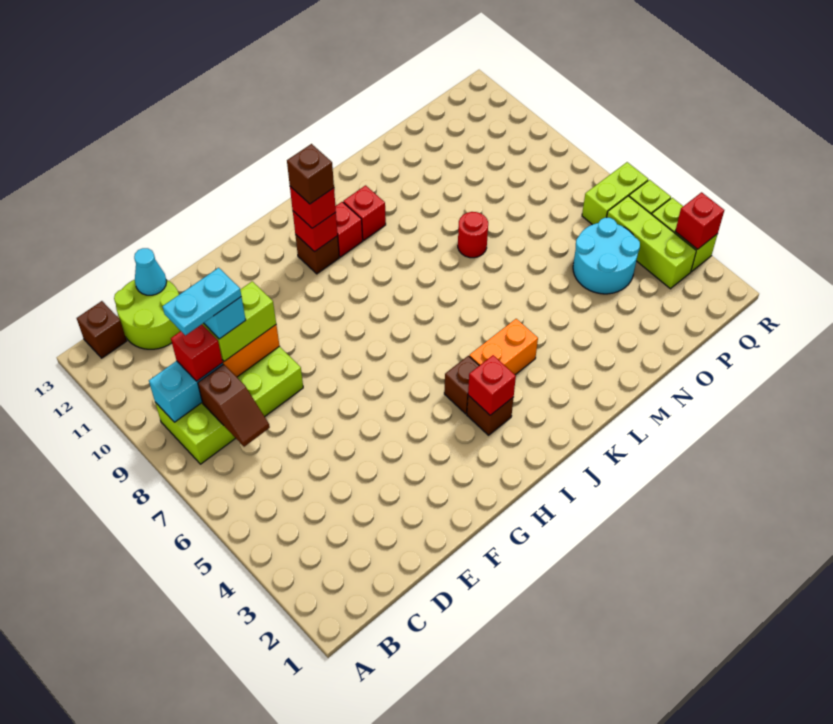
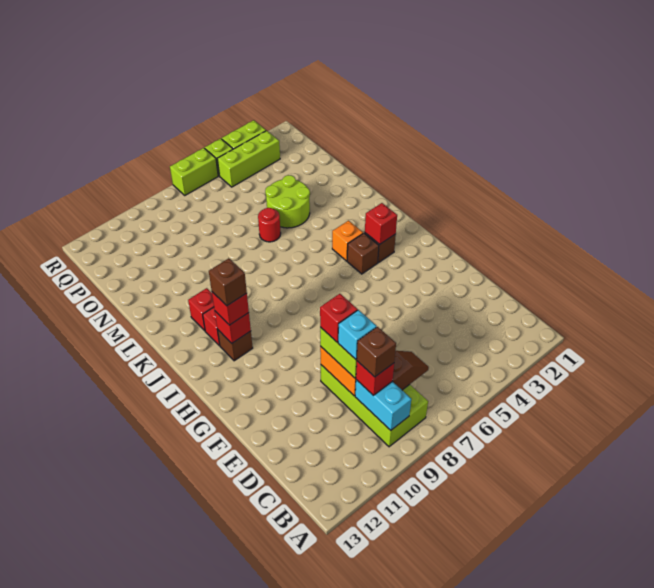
brown 1x1 brick [77,301,127,358] -> brown 1x1 brick moved to [357,327,396,377]
cyan 1x2 plate [163,268,241,335] -> none
lime 2x2 round brick [114,280,180,349] -> lime 2x2 round brick moved to [265,175,310,228]
cyan 1x1 cone [134,248,167,295] -> none
orange 1x2 brick [469,319,538,375] -> orange 1x1 brick [332,221,363,261]
red 1x1 round brick [458,212,488,258] -> red 1x1 round brick moved to [258,208,281,242]
cyan 2x2 round brick [573,218,640,294] -> none
lime 1x2 brick [582,162,648,225] -> lime 1x2 brick turned to [170,148,218,195]
red 1x1 brick [675,192,724,249] -> red 1x1 brick moved to [320,294,358,342]

